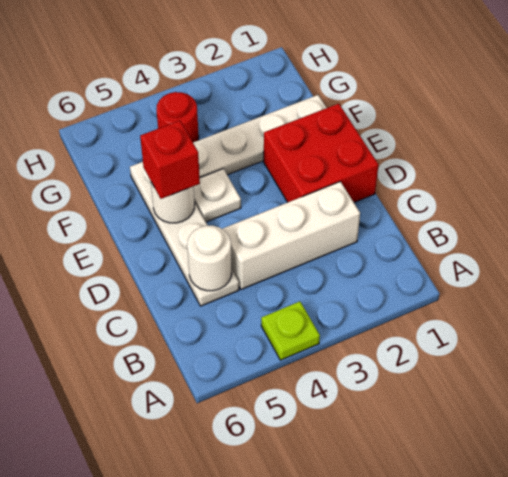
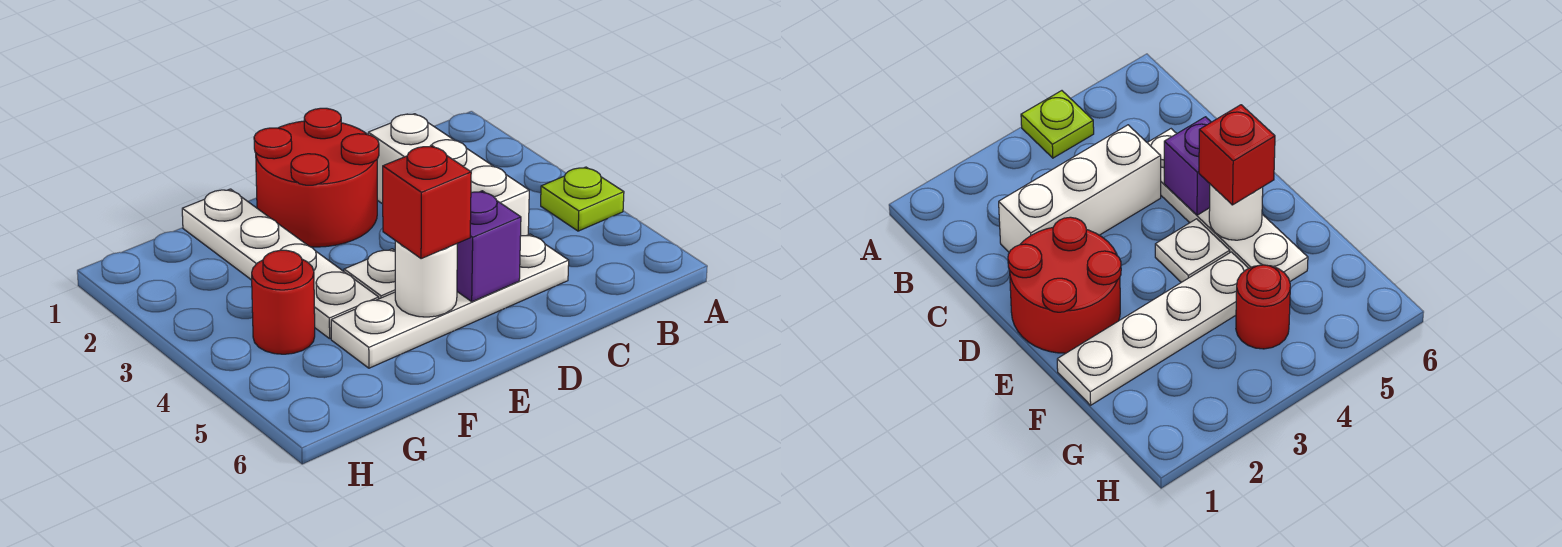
white 1x1 round brick [187,226,232,291] -> none
red 2x2 brick [264,104,378,202] -> red 2x2 round brick [254,108,379,247]
none -> purple 1x1 brick [457,191,521,302]

